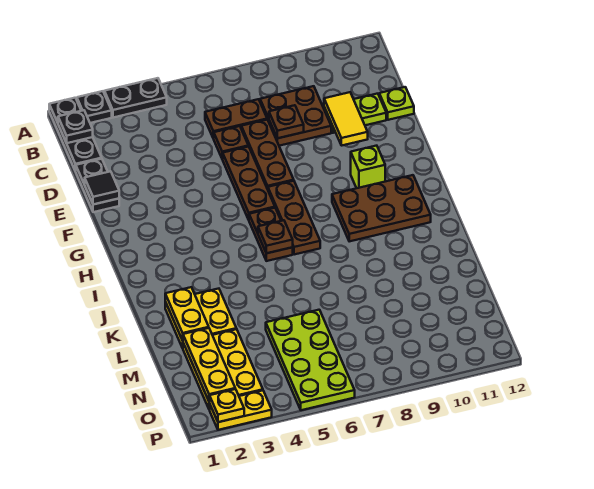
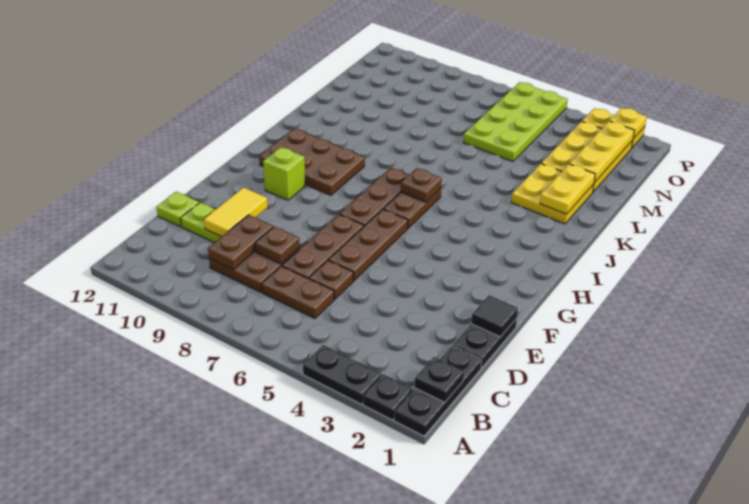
none -> brown 1x2 plate [208,215,273,270]

